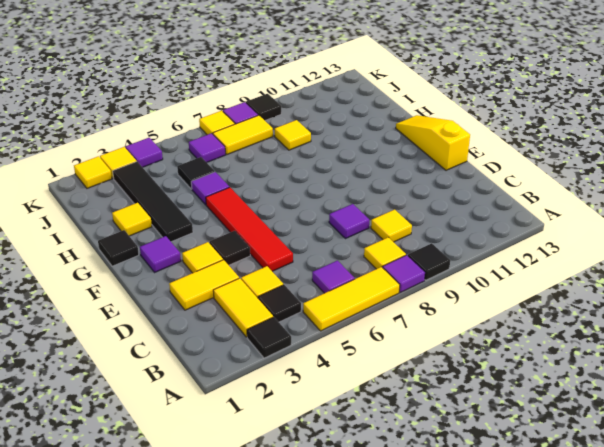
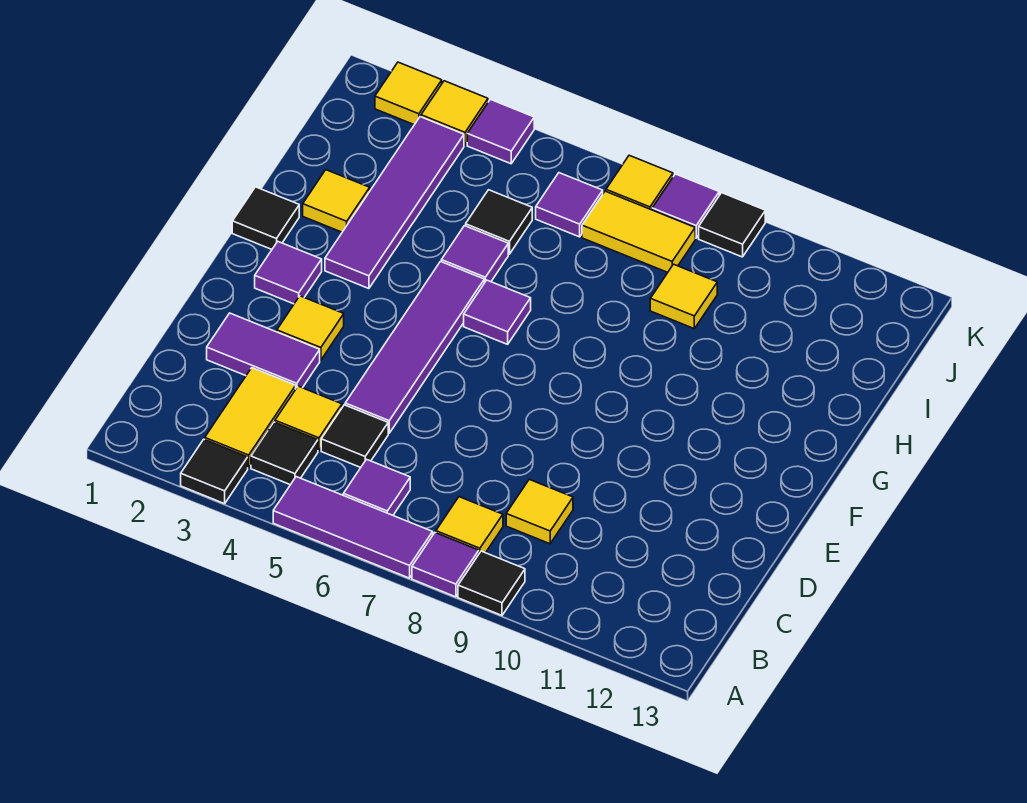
yellow 1x3 tile [303,267,400,331] -> purple 1x3 tile [273,477,433,578]
yellow 1x2 tile [169,260,239,310] -> purple 1x2 tile [207,313,320,388]
red 1x4 tile [206,187,293,271] -> purple 1x4 tile [345,262,484,433]
purple 1x1 tile [329,204,369,239] -> purple 1x1 tile moved to [464,280,531,344]
black 1x1 tile [209,231,250,265] -> black 1x1 tile moved to [321,405,388,467]
yellow 1x3 slope [396,115,470,170] -> none
black 1x4 tile [113,162,193,242] -> purple 1x4 tile [325,117,464,289]

